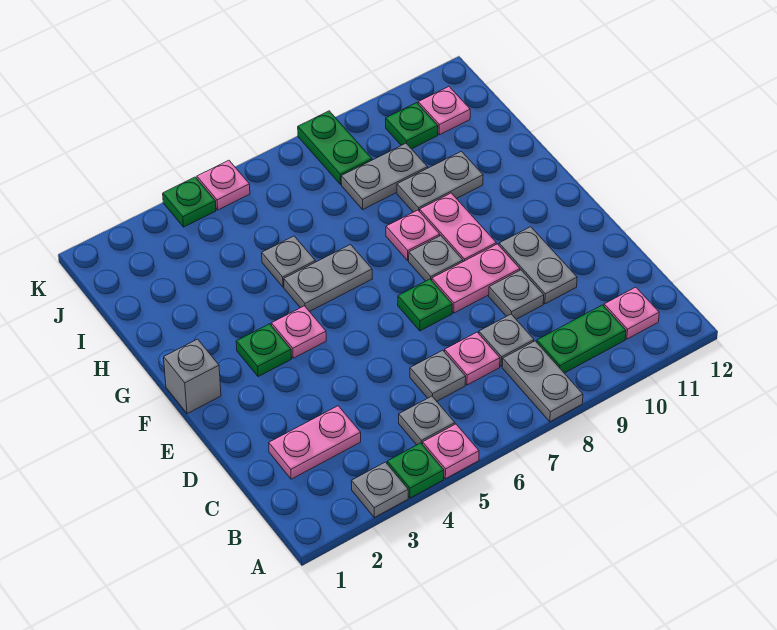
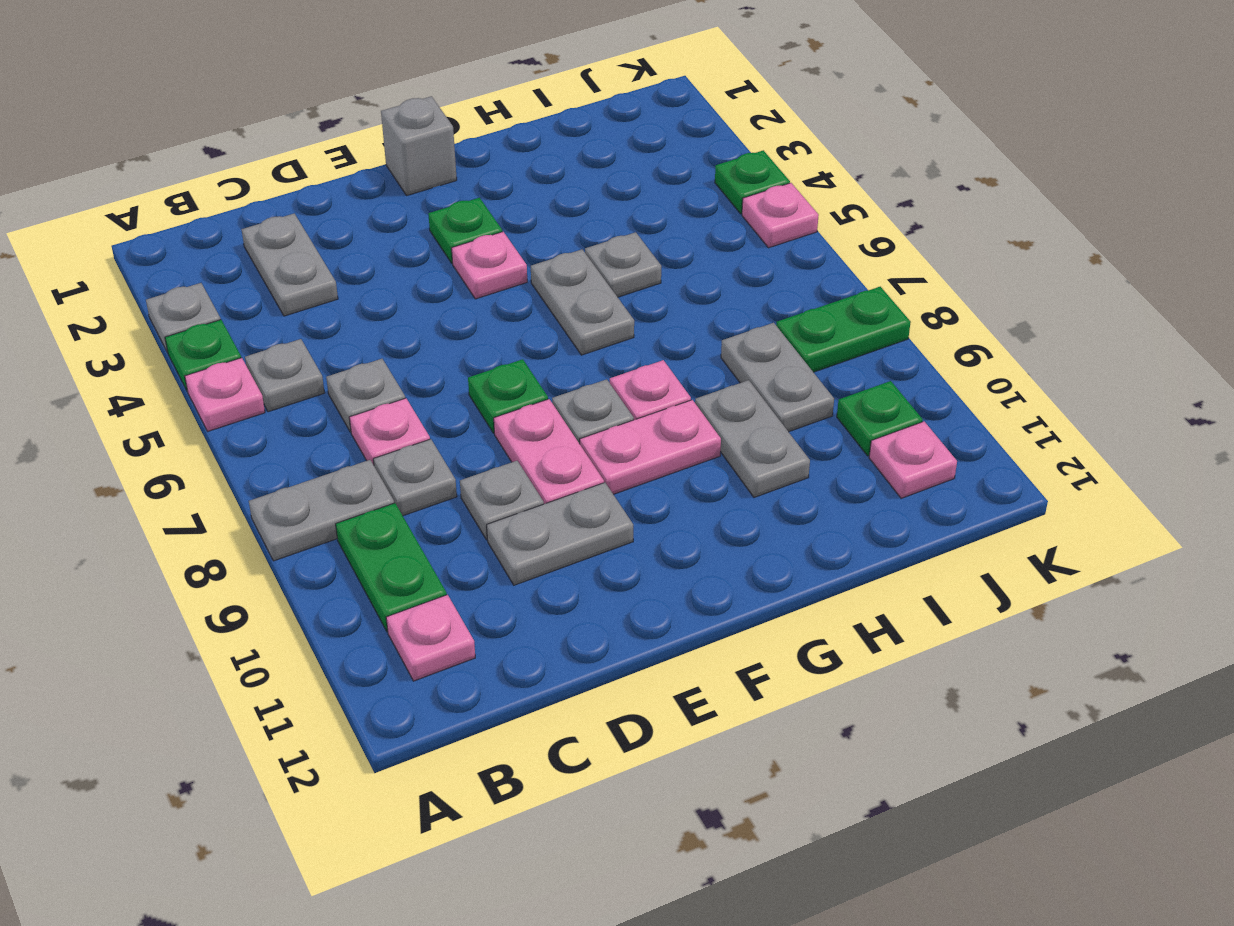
pink 1x2 plate [269,406,361,479] -> grey 1x2 plate [242,213,338,316]

